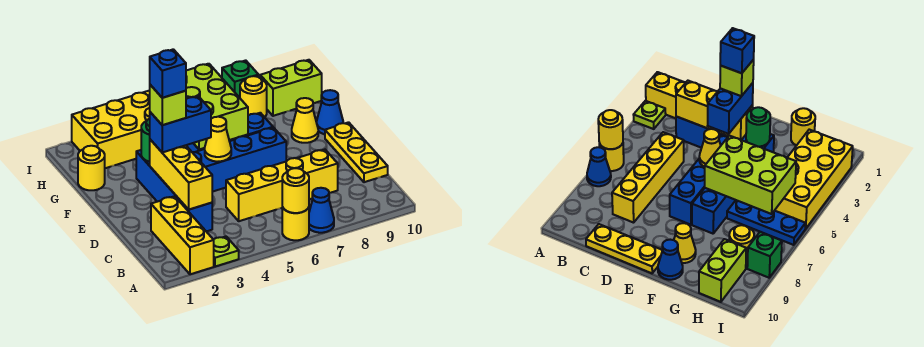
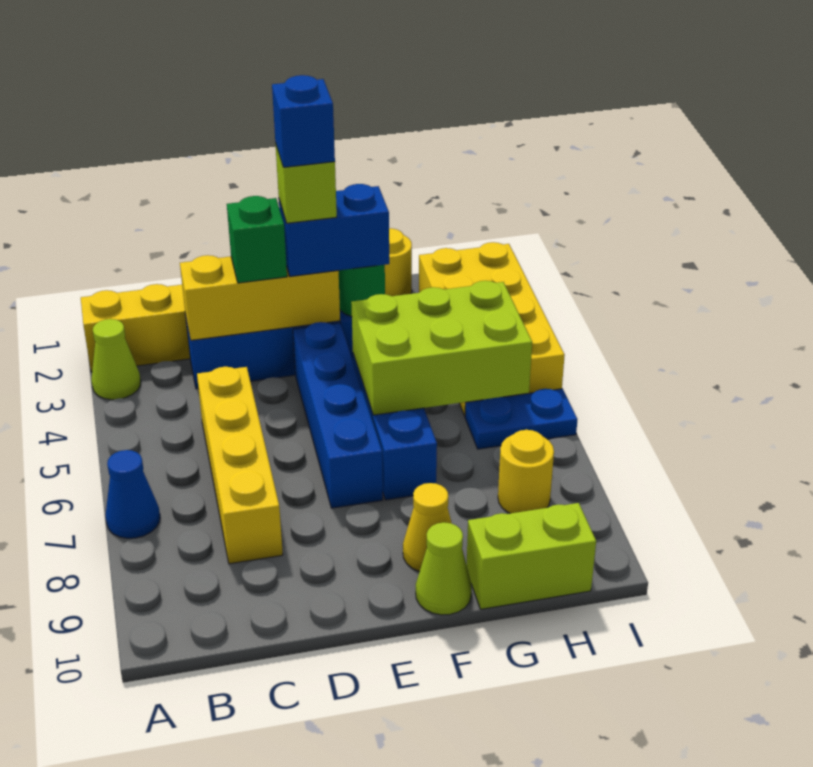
lime 1x1 plate [214,237,239,267] -> lime 1x1 cone [91,319,141,400]
yellow 1x1 round brick [282,207,309,240] -> none
yellow 1x1 round brick [282,168,309,213] -> none
yellow 1x3 plate [325,122,388,182] -> none
blue 1x2 brick [150,96,211,152] -> blue 1x2 brick turned to [279,184,389,276]
yellow 1x1 cone [205,117,231,162] -> none
blue 1x1 cone [317,90,343,134] -> lime 1x1 cone [416,522,472,615]
blue 1x3 plate [727,200,805,245] -> blue 1x2 plate [465,389,578,449]
lime 1x2 brick [260,60,322,116] -> lime 1x2 brick turned to [467,503,596,609]
green 1x1 brick [222,60,258,98] -> green 1x1 brick moved to [227,196,287,283]

